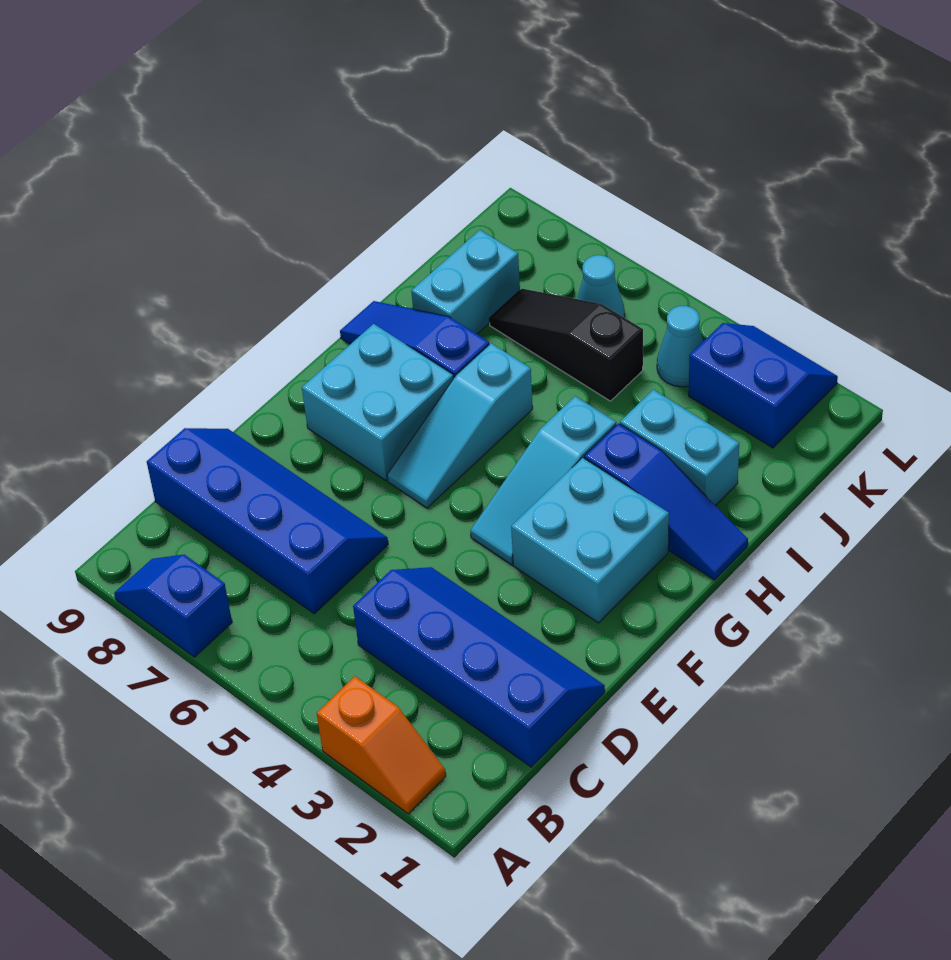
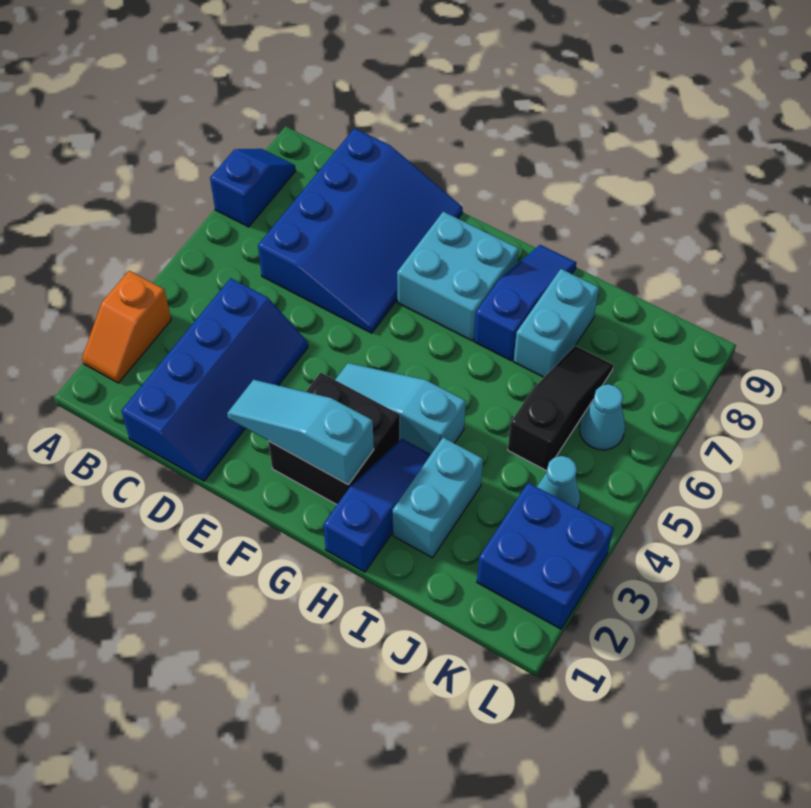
blue 2x4 slope [147,428,388,614] -> blue 3x4 slope [258,128,463,333]
cyan 2x2 brick [511,458,669,623] -> black 2x2 brick [268,372,400,505]
cyan 1x3 slope [387,343,533,508] -> cyan 1x3 slope moved to [227,380,374,485]
blue 1x3 slope [584,423,748,580] -> blue 1x3 slope turned to [323,439,431,572]
cyan 1x2 brick [411,230,520,334] -> cyan 1x2 brick turned to [513,269,599,377]
blue 2x2 slope [689,323,838,448] -> blue 2x2 brick [477,483,614,629]

